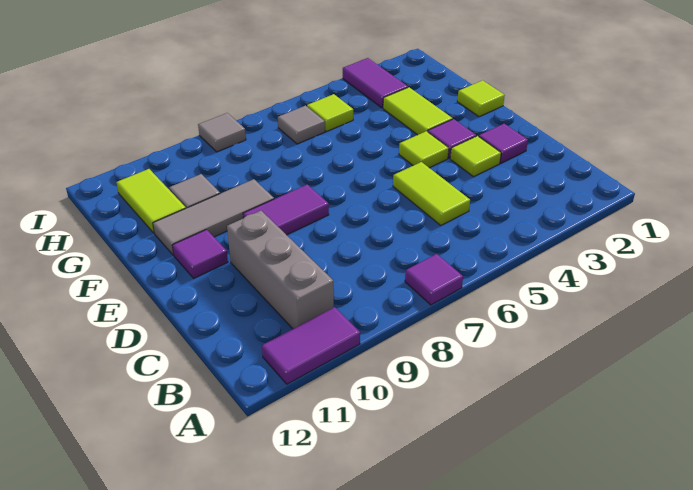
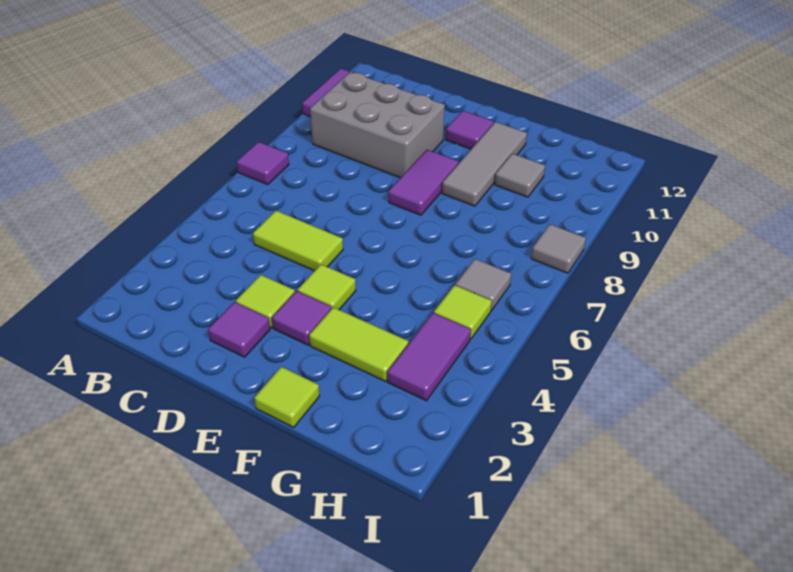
grey 1x3 brick [227,211,334,329] -> grey 2x3 brick [310,72,445,178]
lime 1x2 tile [116,169,186,233] -> none
purple 1x2 tile [343,58,408,108] -> purple 1x2 tile turned to [388,313,471,401]

